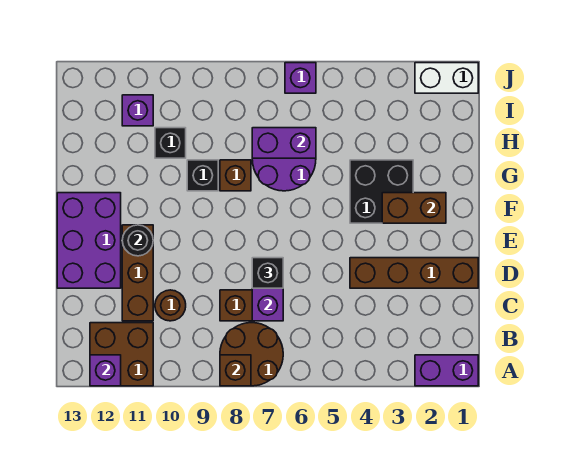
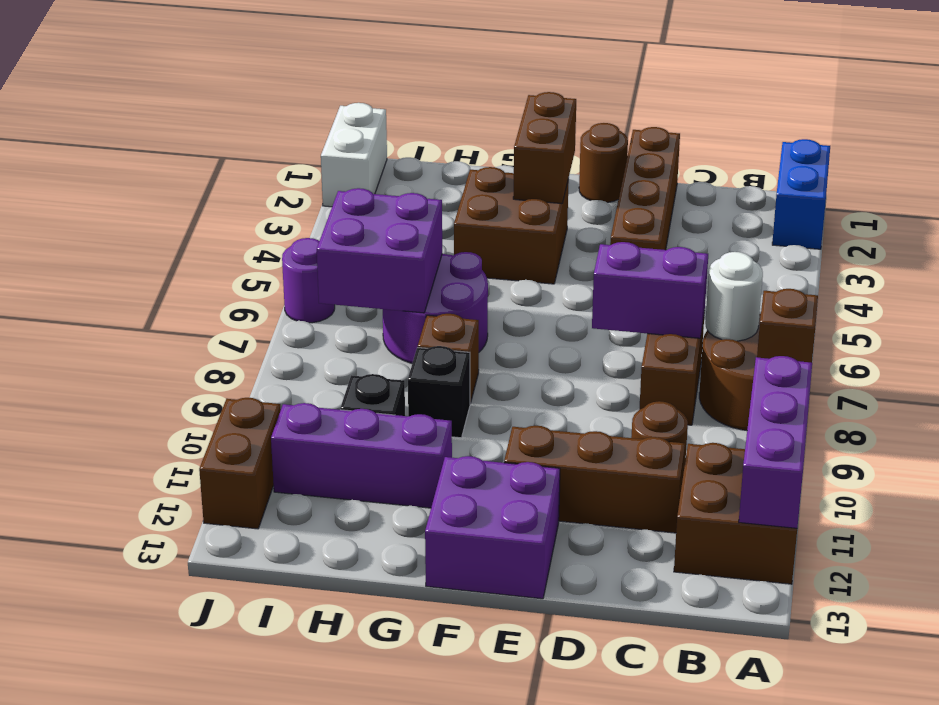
purple 1x2 brick [415,355,478,386] -> blue 1x2 brick [772,139,830,249]
purple 1x1 brick [90,355,121,386] -> purple 1x3 brick [739,356,812,528]
none -> white 1x1 round brick [705,252,763,341]
black 1x1 brick [252,258,283,288] -> none
purple 2x3 brick [57,193,121,288] -> purple 2x2 brick [425,456,560,599]
none -> brown 1x1 round brick [579,123,628,202]
black 1x1 round brick [122,225,153,256] -> none
black 2x2 brick [350,160,413,223] -> brown 2x2 brick [454,167,569,284]
purple 1x2 brick [252,128,316,158] -> purple 2x2 brick [317,188,442,313]
purple 1x1 brick [122,95,153,126] -> purple 1x3 brick [271,403,452,508]
purple 1x1 brick [285,63,316,93] -> purple 1x1 round brick [282,238,335,323]
none -> brown 1x2 brick [199,398,281,529]

